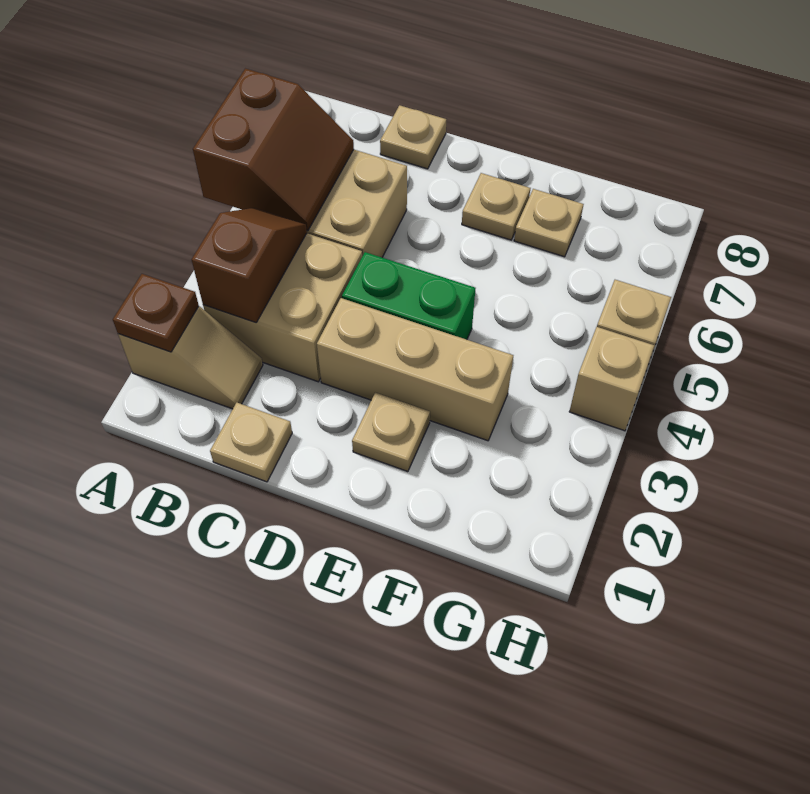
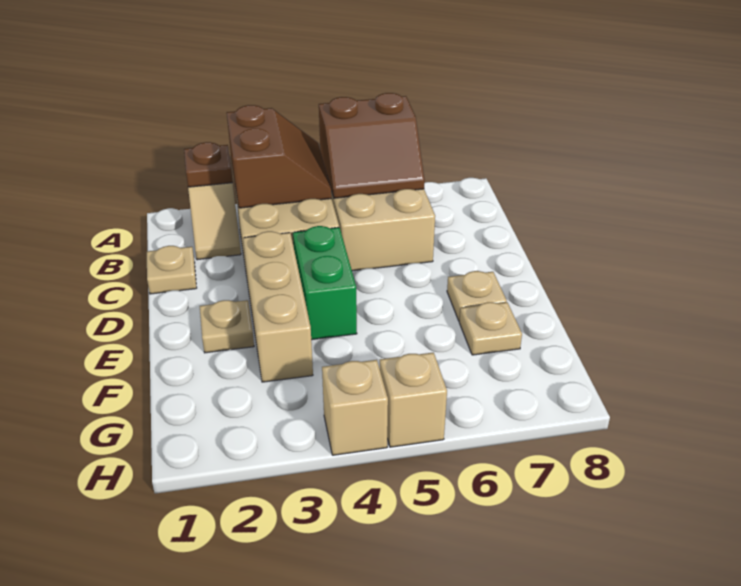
brown 1x2 slope [192,208,307,322] -> brown 2x2 slope [227,105,332,208]
tan 1x1 plate [380,105,446,169] -> none

